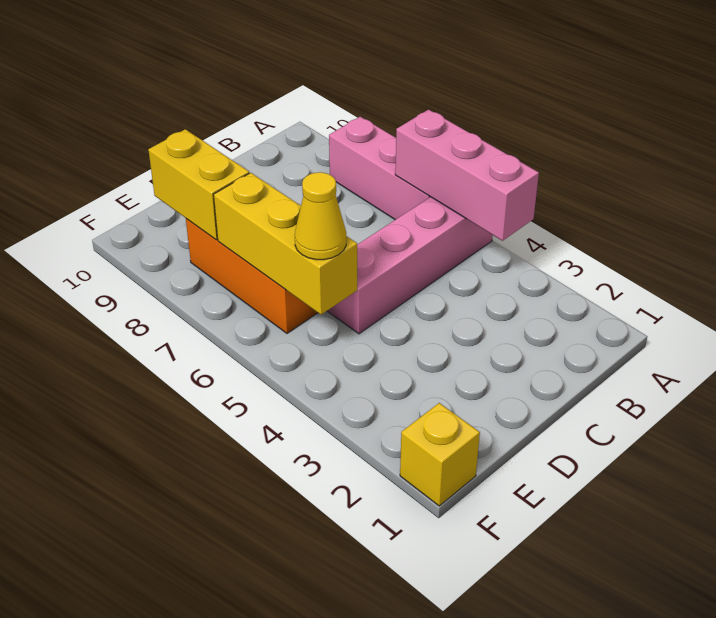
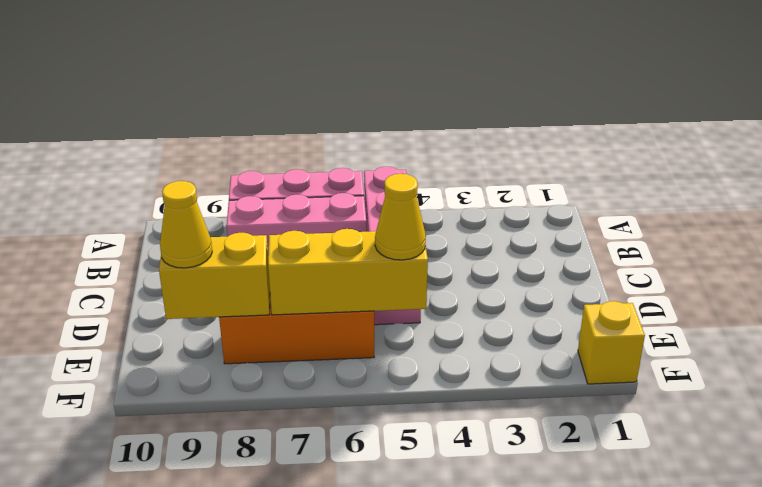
pink 1x3 brick [395,110,539,241] -> pink 1x3 brick moved to [227,193,366,256]
none -> yellow 1x1 cone [160,181,212,268]

